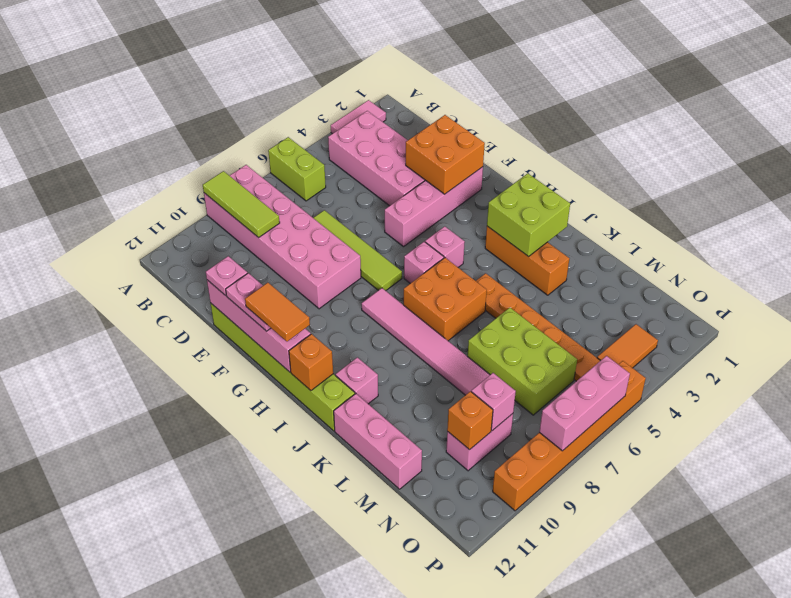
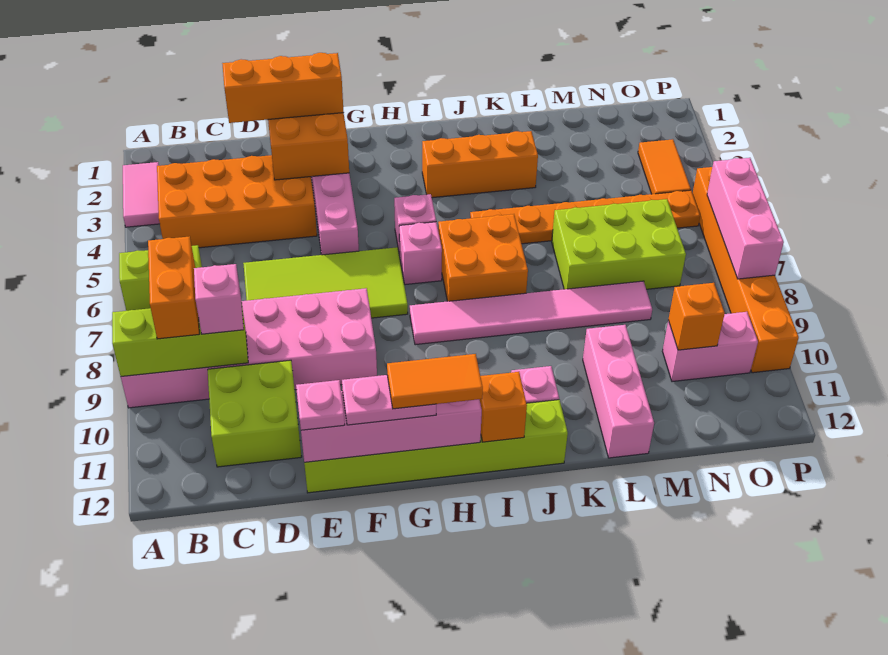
lime 1x3 tile [203,171,280,238] -> lime 1x3 brick [112,301,248,377]
pink 2x4 brick [328,111,425,206] -> orange 2x4 brick [157,155,317,248]
none -> orange 1x2 brick [148,236,199,339]
none -> orange 1x3 brick [222,53,344,123]
lime 1x4 tile [314,210,402,291] -> lime 2x4 tile [243,247,408,318]
lime 2x2 brick [487,173,570,257] -> lime 2x2 brick moved to [208,360,302,467]
pink 1x3 brick [334,394,422,489] -> pink 1x3 brick turned to [583,325,654,458]
pink 1x2 brick [446,414,513,471] -> pink 1x2 brick turned to [662,312,758,382]
pink 1x1 brick [471,373,516,431] -> pink 1x1 brick moved to [194,264,244,334]

